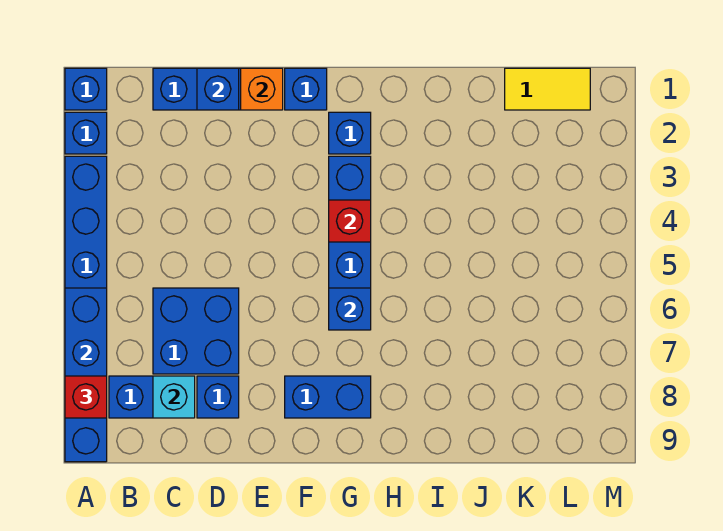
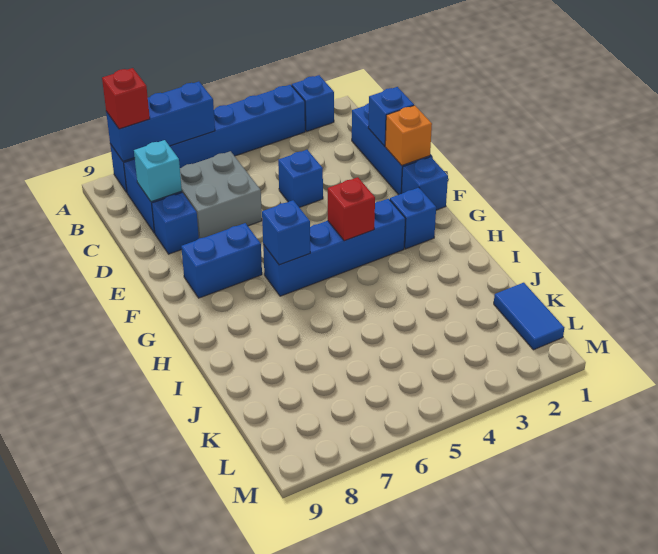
blue 1x1 brick [65,68,107,110] -> blue 1x1 brick moved to [278,150,323,207]
blue 1x4 brick [65,288,107,462] -> blue 1x3 brick [106,82,215,161]
blue 2x2 brick [153,288,239,374] -> grey 2x2 brick [180,151,262,238]
blue 1x2 brick [285,376,371,418] -> blue 1x2 brick turned to [181,223,262,298]
yellow 1x2 tile [505,68,590,110] -> blue 1x2 tile [494,283,564,350]

